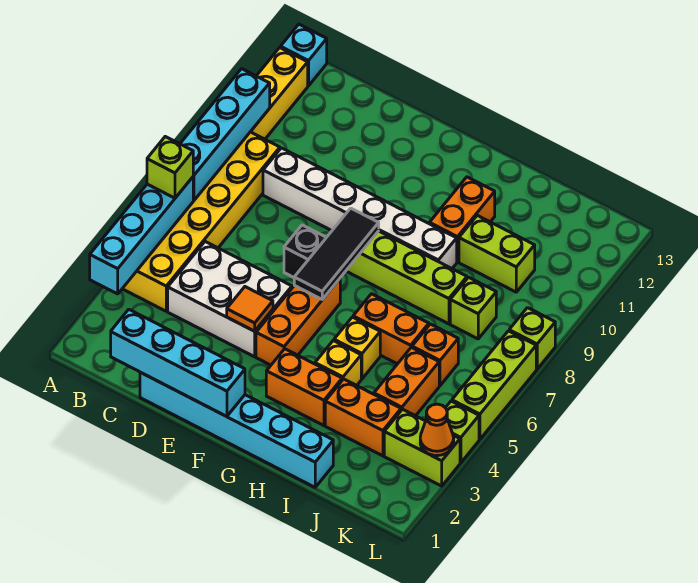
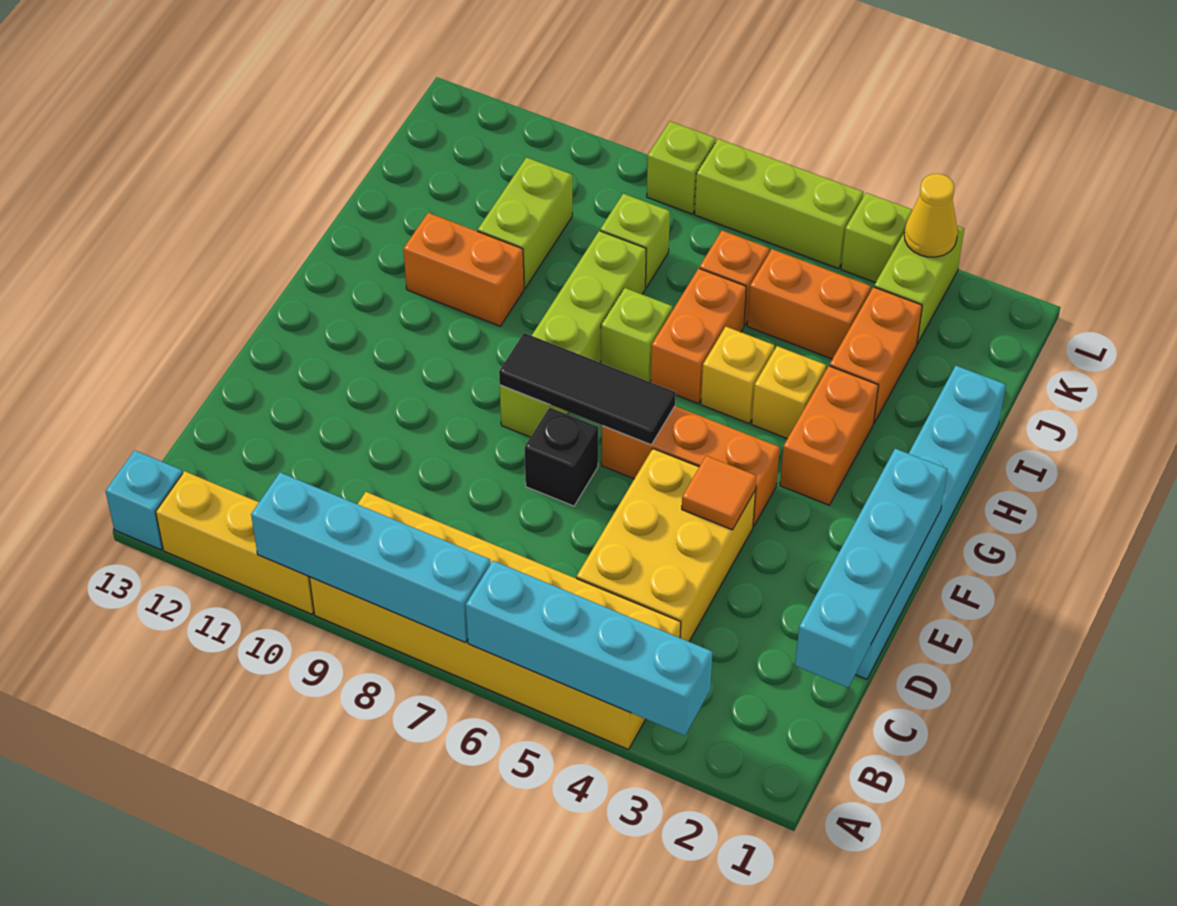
lime 1x1 brick [147,137,193,198] -> lime 1x1 brick moved to [601,288,672,382]
white 2x3 brick [168,242,292,357] -> yellow 2x3 brick [577,449,756,642]
white 1x6 brick [263,148,457,268] -> none
orange 1x1 cone [420,404,454,456] -> yellow 1x1 cone [904,174,958,257]

